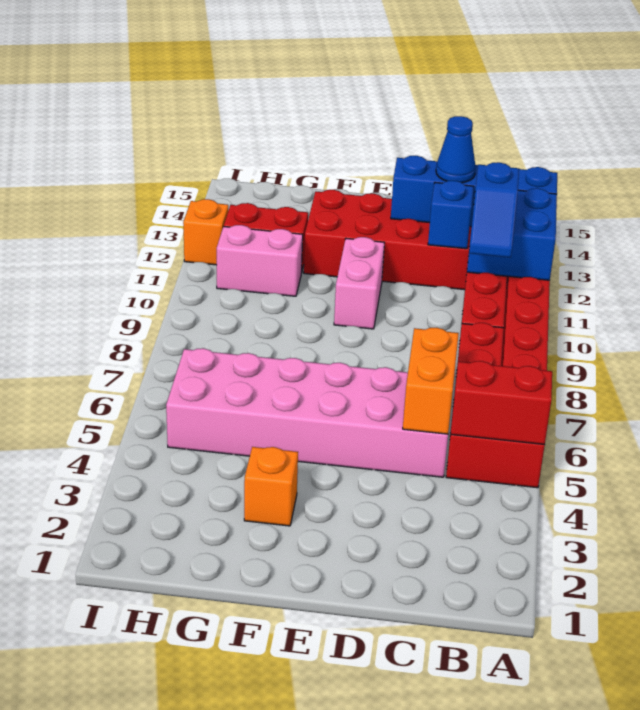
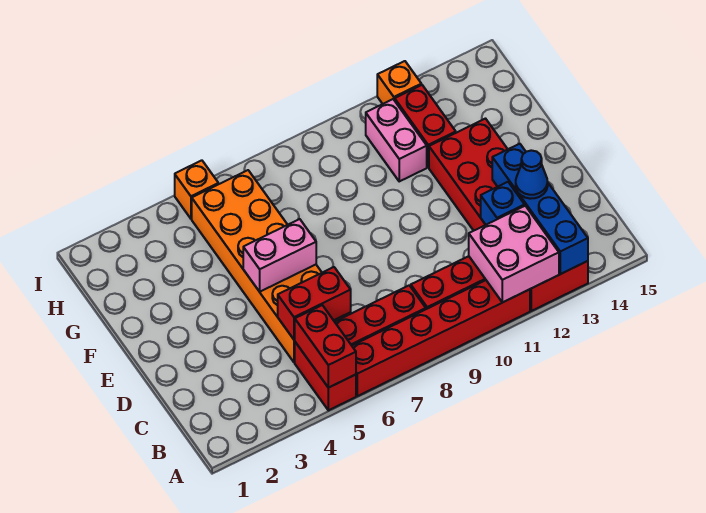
blue 2x2 brick [467,188,557,280] -> pink 2x2 brick [469,206,559,303]
blue 1x2 slope [469,162,519,258] -> none
pink 2x6 brick [166,348,448,477] -> orange 2x6 brick [192,170,351,362]
orange 1x2 brick [403,328,459,434] -> red 1x2 brick [278,267,351,340]
pink 1x2 brick [334,237,384,329] -> pink 1x2 brick moved to [243,219,316,292]
orange 1x1 brick [244,447,298,526] -> orange 1x1 brick moved to [175,160,218,219]

